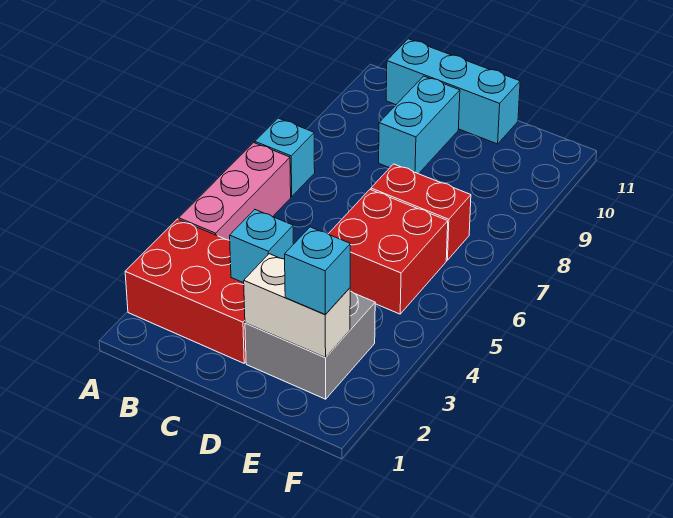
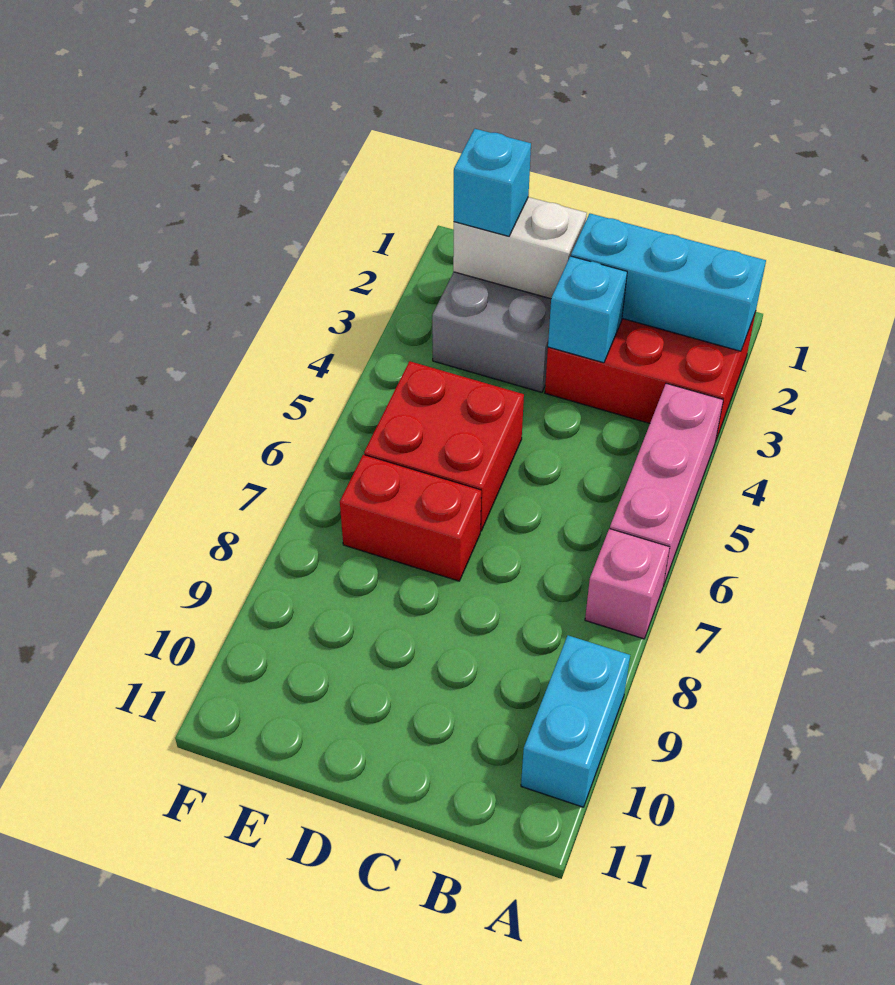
cyan 1x1 brick [255,118,315,197] -> pink 1x1 brick [585,529,670,639]
cyan 1x3 brick [386,39,520,144] -> cyan 1x3 brick moved to [571,214,766,351]
cyan 1x2 brick [379,76,460,174] -> cyan 1x2 brick moved to [521,635,630,807]

